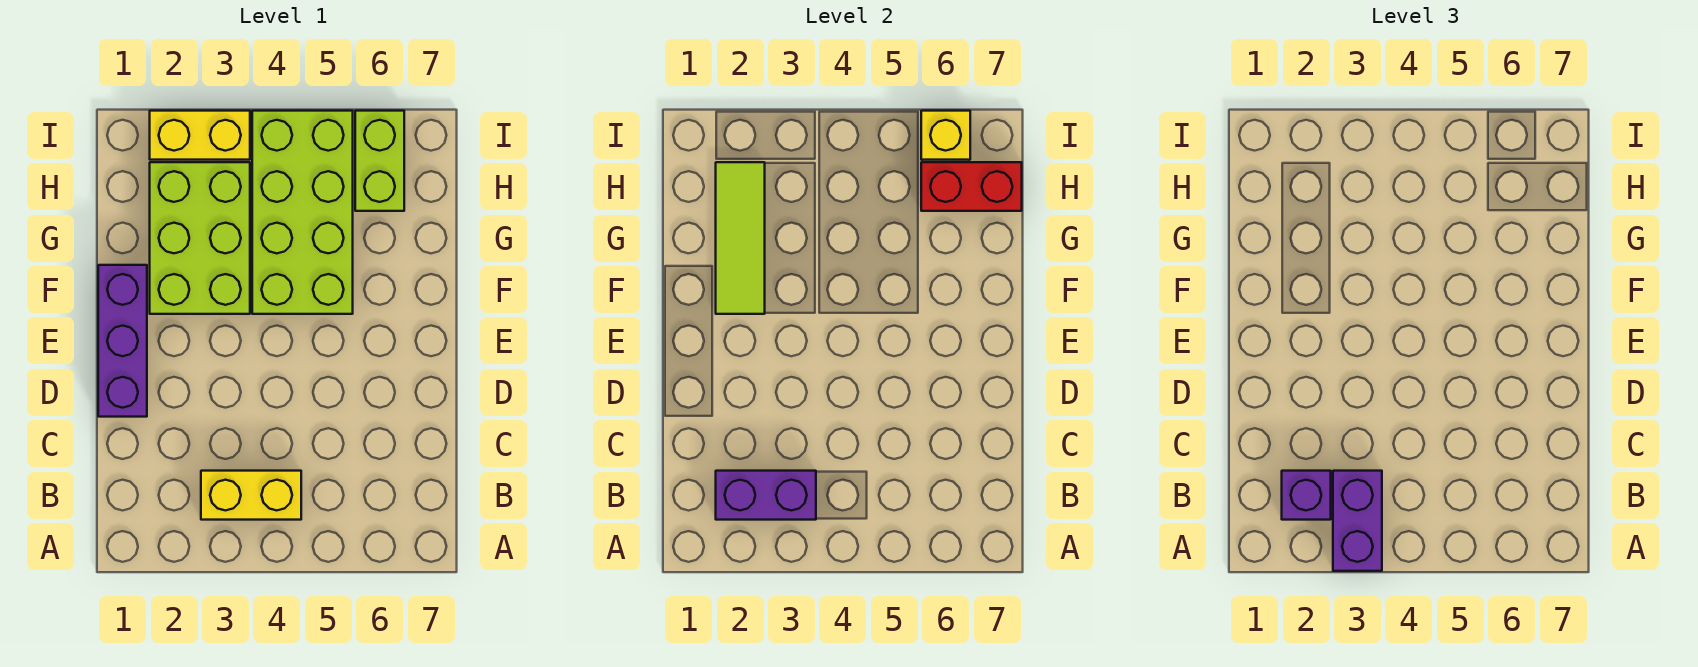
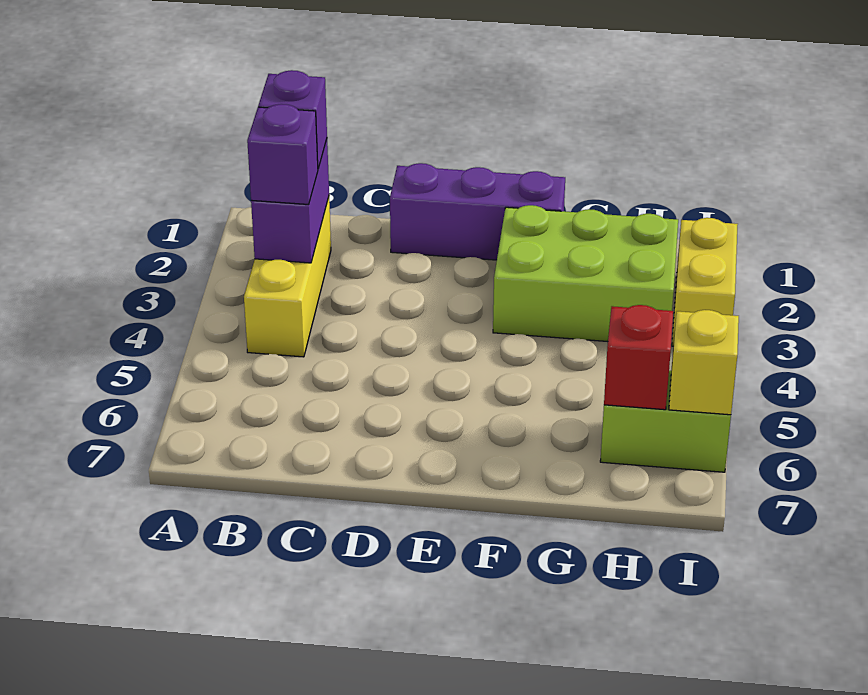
purple 1x2 brick [1333,471,1382,571] -> purple 1x1 brick [247,104,318,204]
yellow 1x2 brick [201,471,301,520] -> yellow 1x3 brick [244,197,331,357]
lime 1x3 tile [716,162,765,314] -> none
lime 2x4 brick [252,111,353,314] -> none
red 1x2 brick [921,162,1022,211] -> red 1x1 brick [604,305,673,410]

